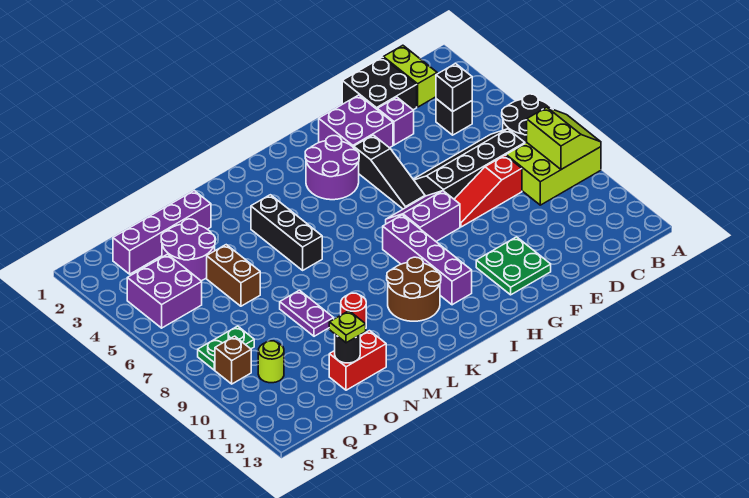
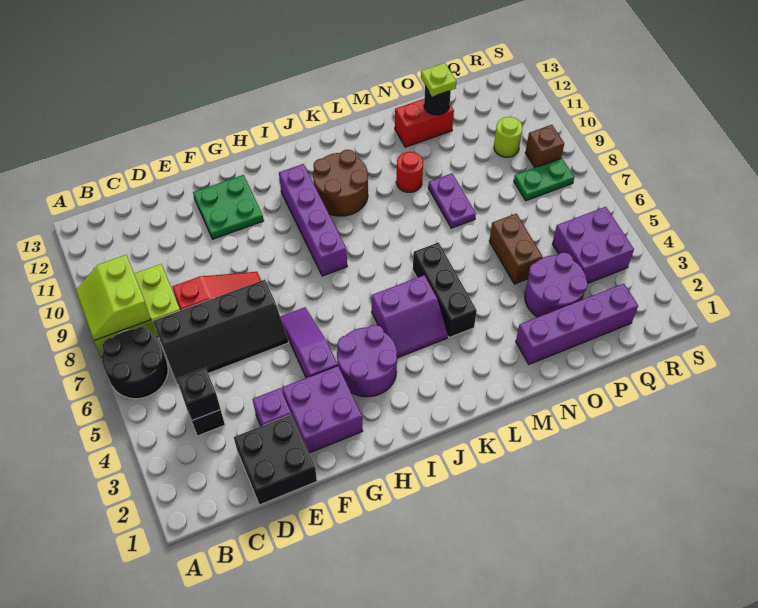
lime 1x2 brick [383,45,437,107] -> none
black 1x3 slope [354,135,425,209] -> purple 1x3 slope [280,307,338,378]
purple 2x2 slope [386,191,460,241] -> purple 2x2 slope moved to [372,275,448,358]

